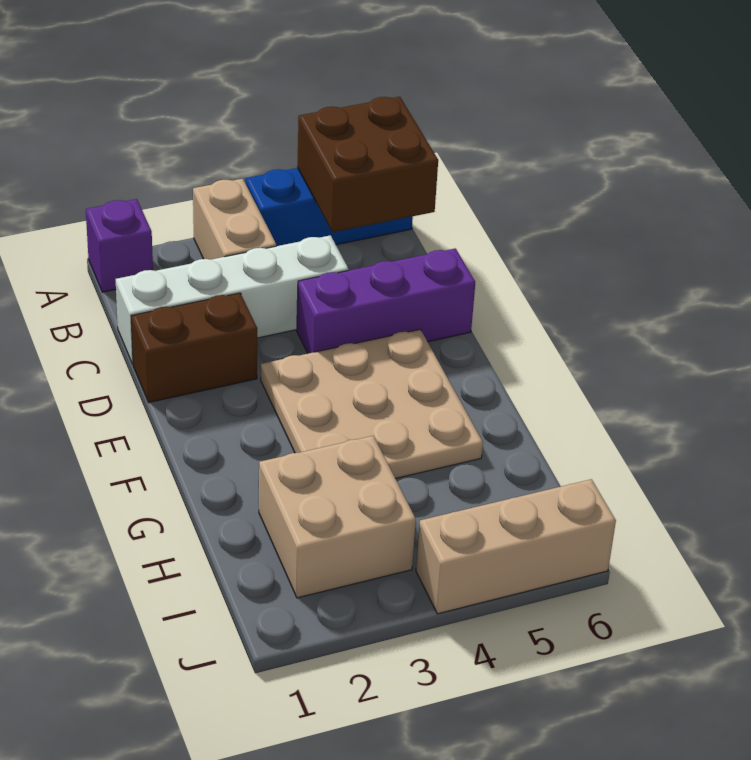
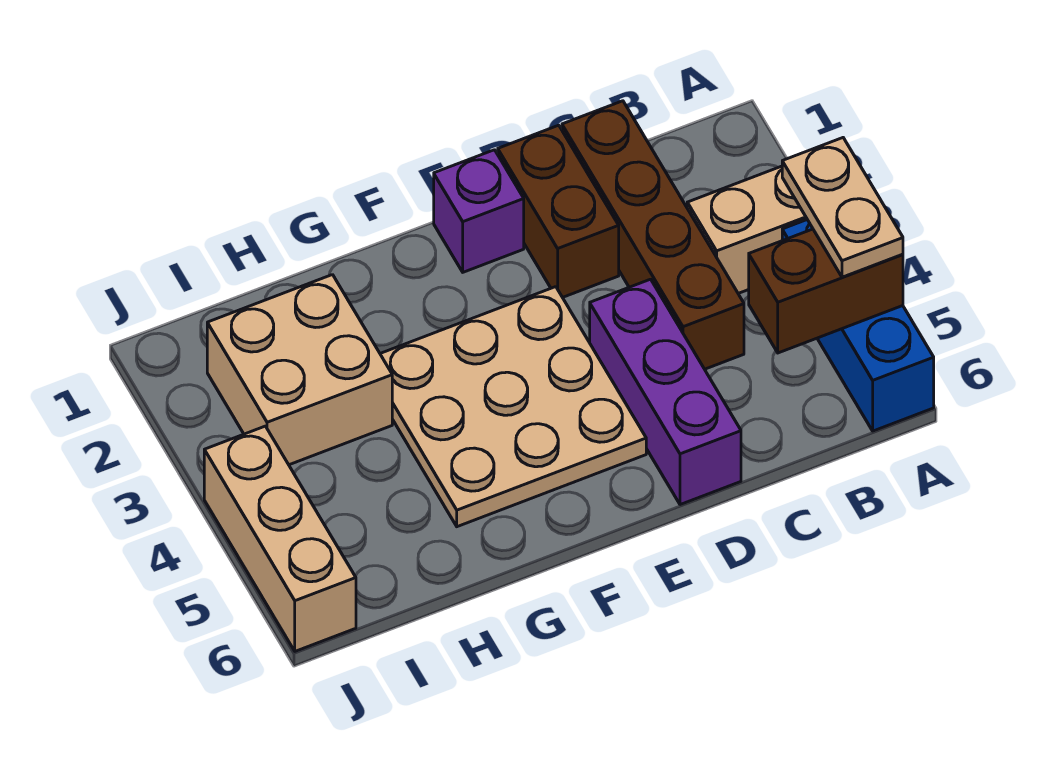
purple 1x1 brick [86,199,153,292] -> purple 1x1 brick moved to [434,150,524,272]
none -> tan 1x2 plate [782,138,903,277]
brown 2x2 brick [297,97,438,232] -> brown 1x2 brick [749,229,903,353]
white 1x4 brick [116,235,349,364] -> brown 1x4 brick [562,101,744,369]

